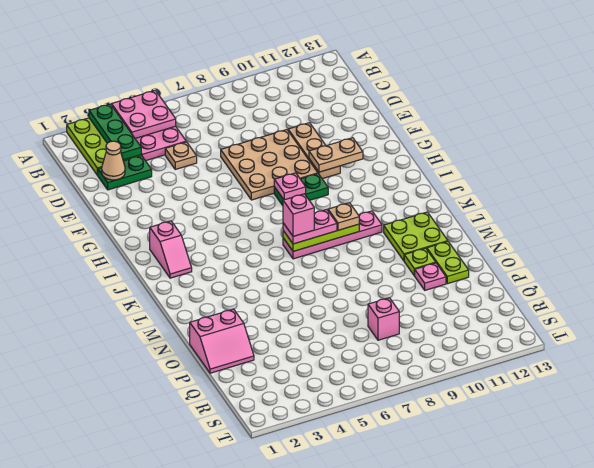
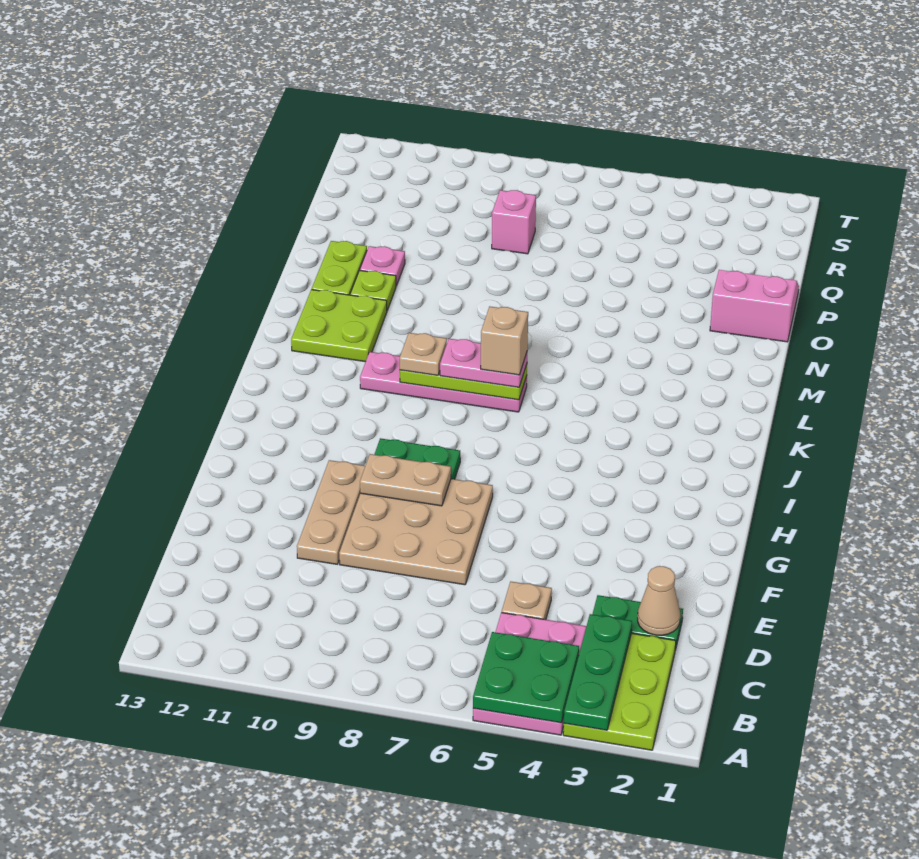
pink 2x2 plate [112,90,176,138] -> green 2x2 plate [473,632,579,723]
tan 1x2 plate [309,138,363,172] -> tan 1x2 plate moved to [360,454,451,506]
pink 1x1 plate [274,173,306,200] -> none
pink 1x2 slope [150,221,192,278] -> none
pink 1x1 brick [283,194,314,236] -> tan 1x1 brick [481,307,528,375]

